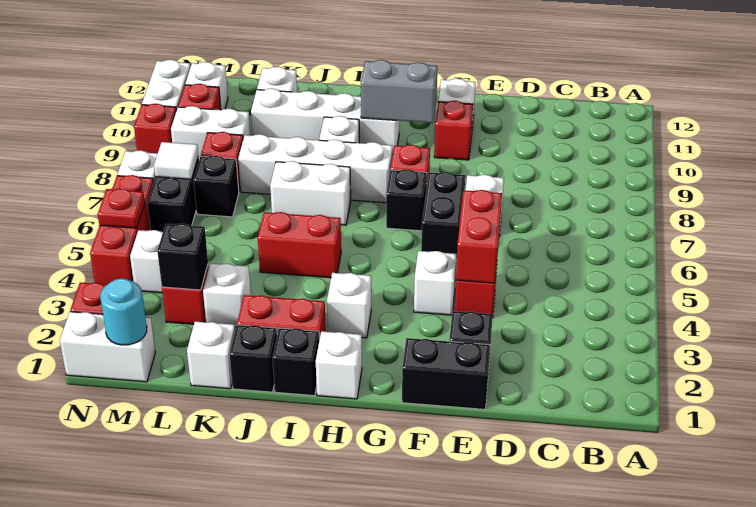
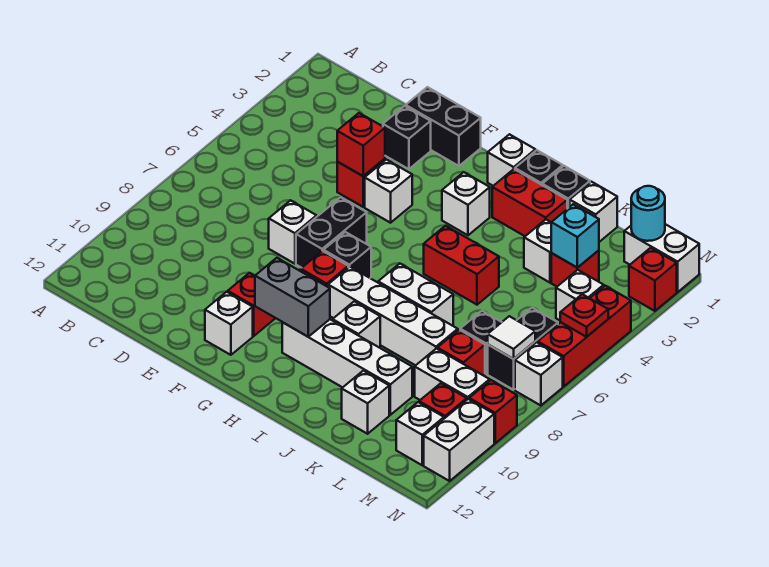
red 1x2 brick [456,190,502,283] -> red 1x1 brick [337,113,385,176]
black 1x1 brick [157,224,208,290] -> cyan 1x1 brick [551,204,599,268]

